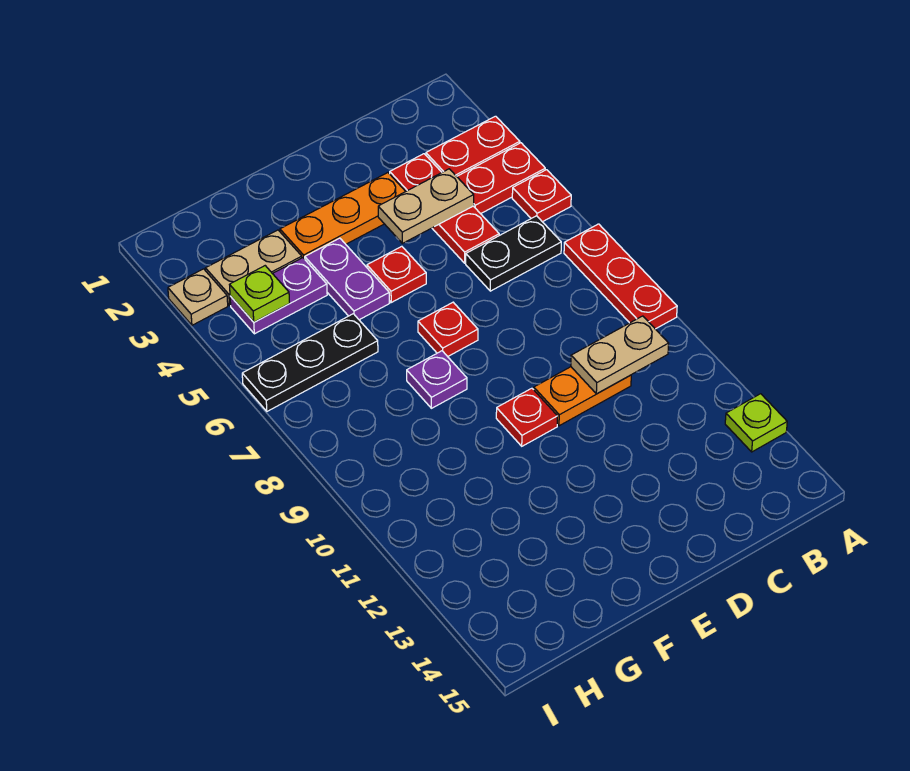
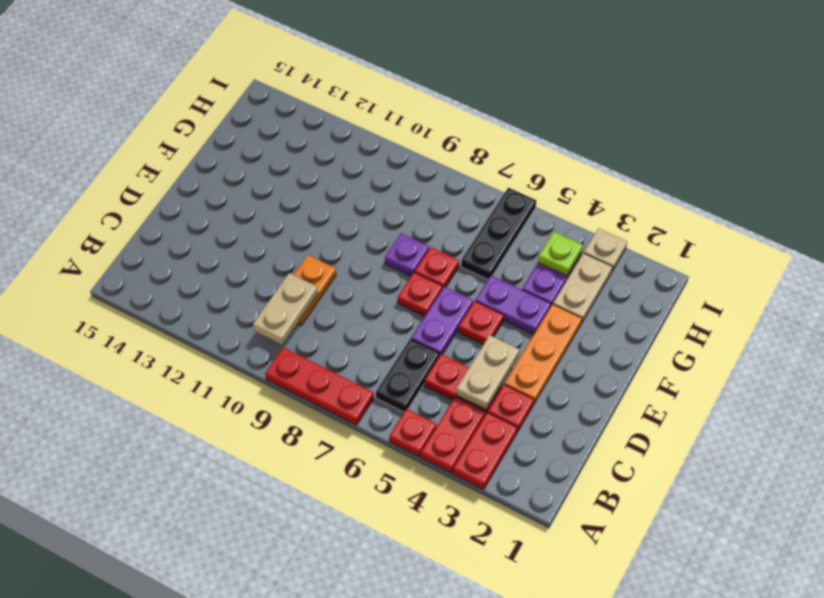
lime 1x1 plate [725,394,787,452] -> none
none -> purple 1x2 plate [411,287,473,355]
red 1x1 plate [496,388,557,446] -> red 1x1 plate moved to [415,247,459,287]

